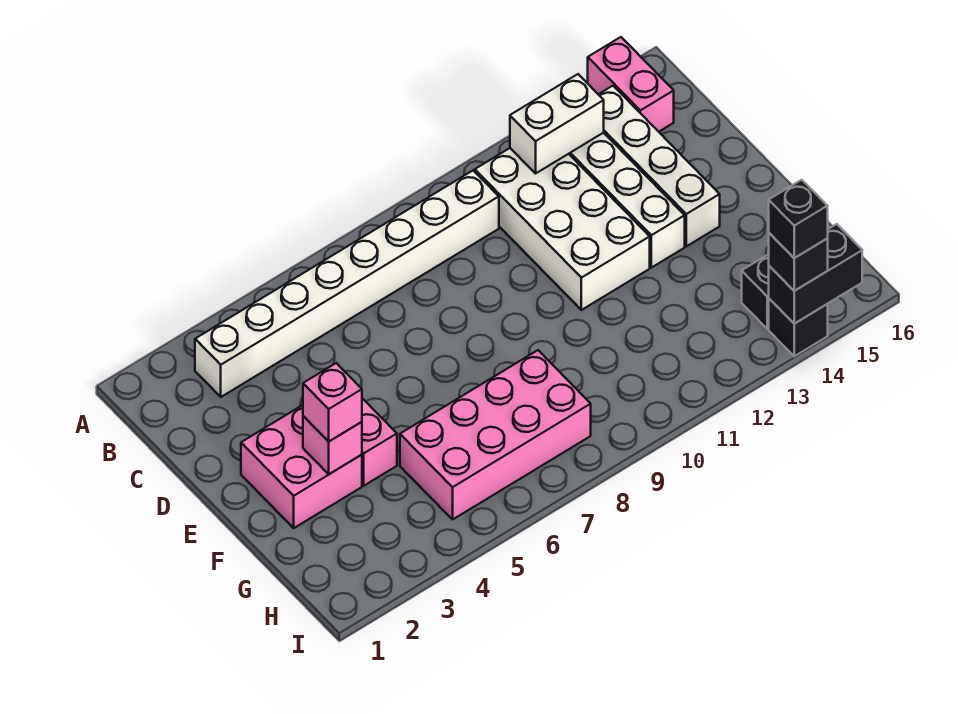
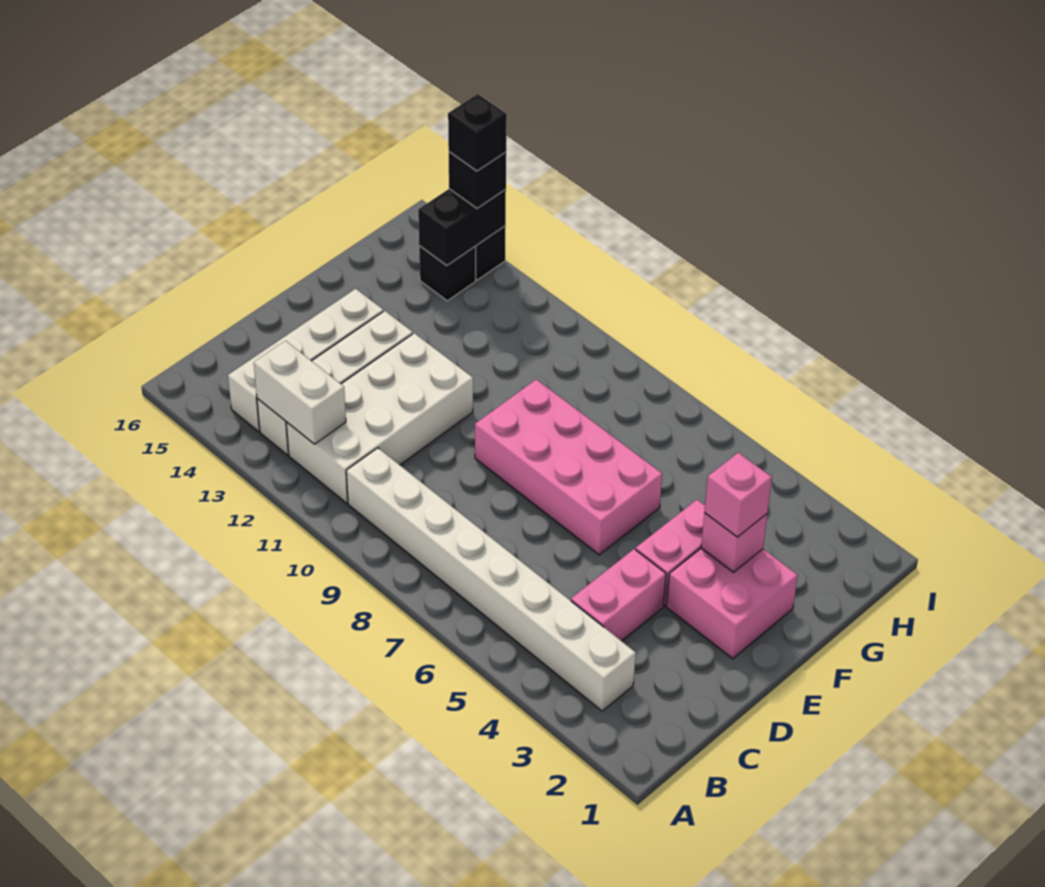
pink 1x2 brick [588,37,674,132] -> pink 1x2 brick moved to [571,549,666,641]
pink 2x4 brick [400,350,591,519] -> pink 2x4 brick moved to [475,379,662,555]
black 1x2 brick [769,224,862,324] -> black 1x2 brick turned to [418,189,506,266]

